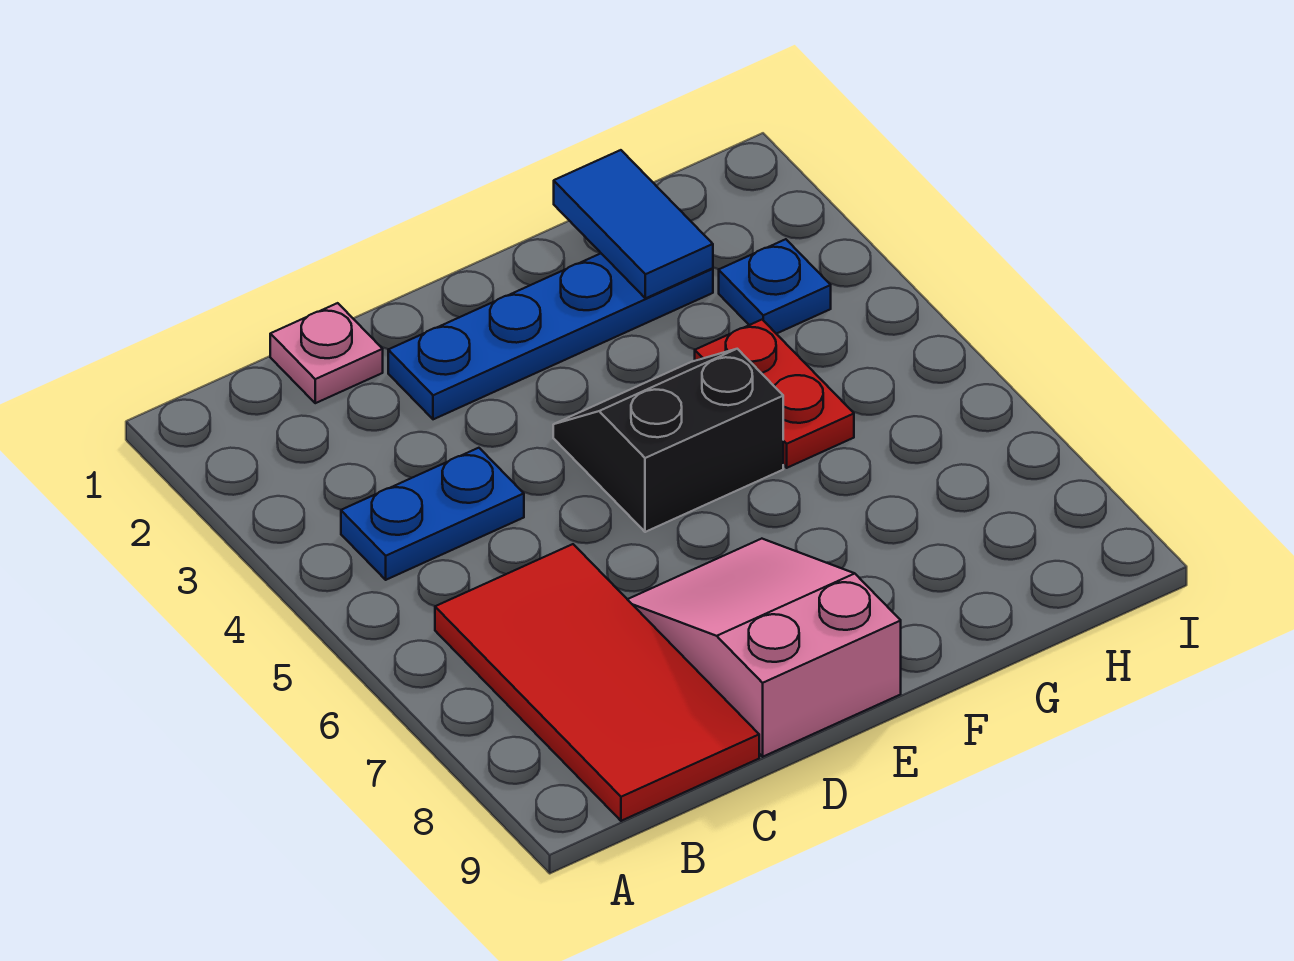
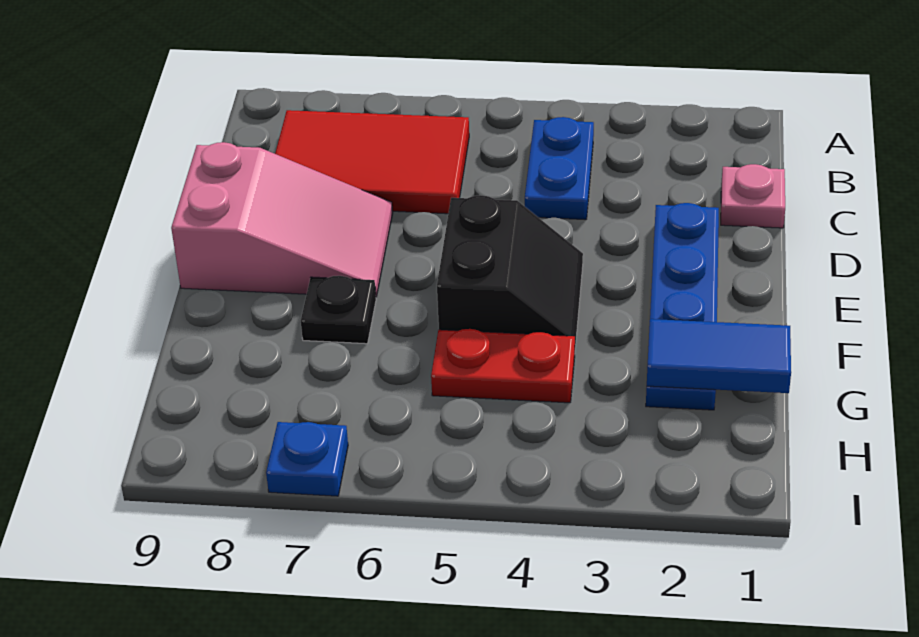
red 2x4 tile [435,544,759,821] -> red 2x3 tile [275,110,469,214]
none -> black 1x1 plate [301,276,376,344]
blue 1x1 plate [719,239,831,334] -> blue 1x1 plate moved to [266,422,348,496]

